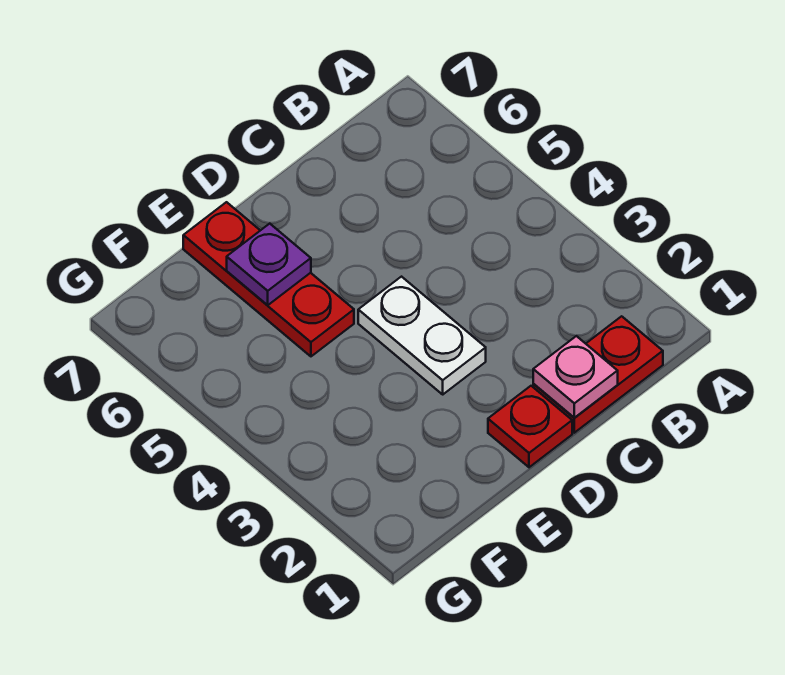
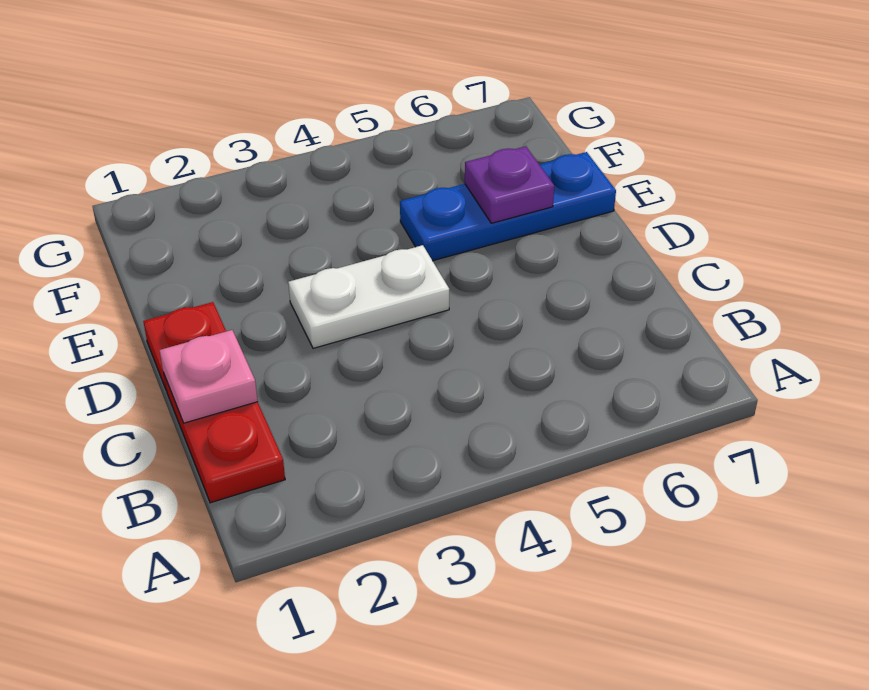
red 1x3 plate [183,202,354,356] -> blue 1x3 plate [400,152,616,261]

